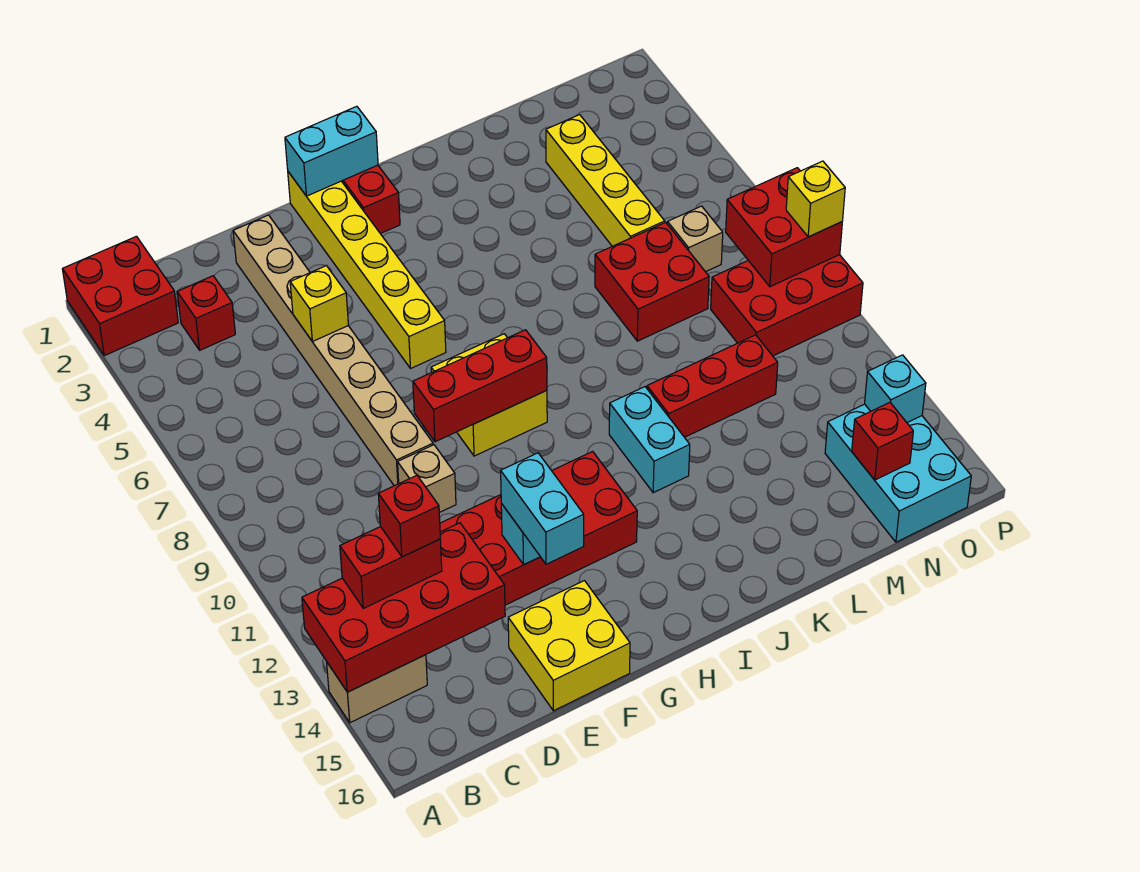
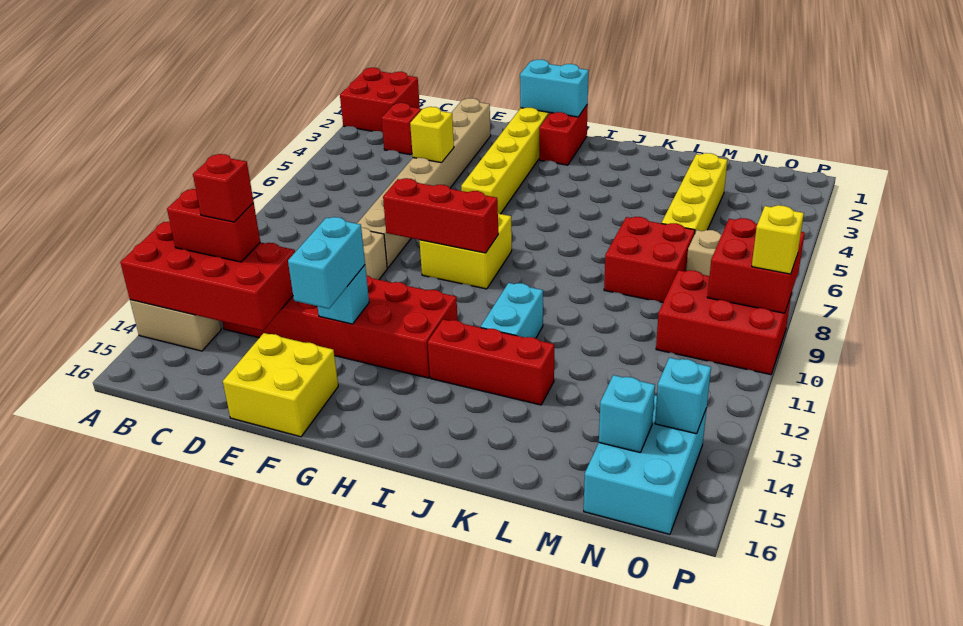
red 1x3 brick [647,335,778,437] -> red 1x3 brick moved to [428,319,554,405]
red 1x1 brick [852,402,913,480] -> cyan 1x1 brick [599,375,655,452]

